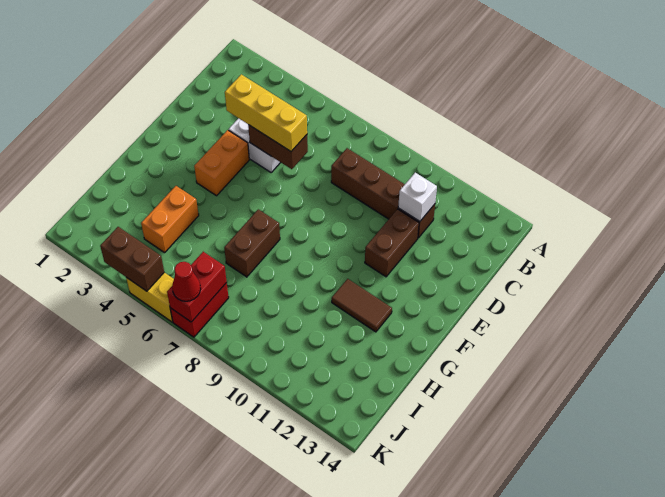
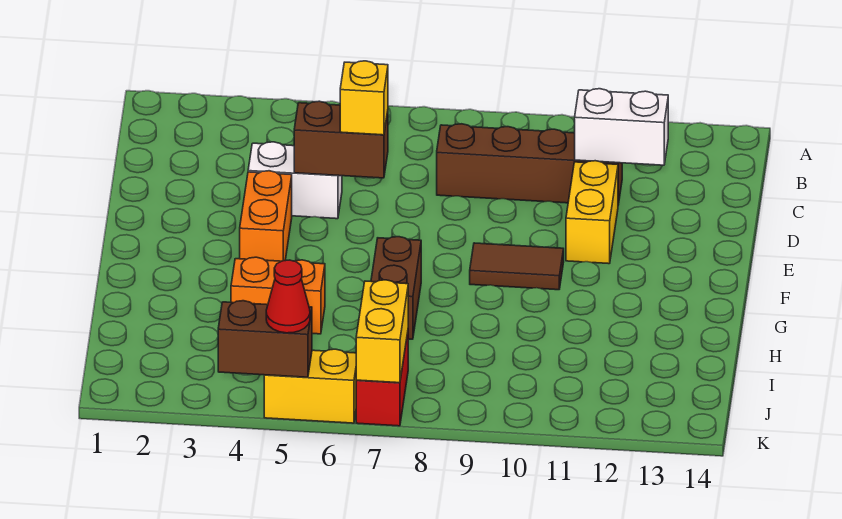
white 1x1 brick [398,173,437,221] -> white 1x2 brick [575,89,668,165]
yellow 1x3 brick [225,74,307,151] -> yellow 1x1 brick [340,61,388,135]
brown 1x2 brick [365,209,419,277] -> yellow 1x2 brick [566,161,618,264]
brown 1x2 tile [332,279,392,332] -> brown 1x2 tile moved to [470,243,564,290]
orange 1x2 brick [141,186,199,253] -> orange 1x2 brick turned to [231,257,325,334]
red 1x2 brick [167,252,227,322] -> yellow 1x2 brick [356,280,408,383]
red 1x1 cone [172,262,201,301] -> red 1x1 cone moved to [266,260,310,333]

